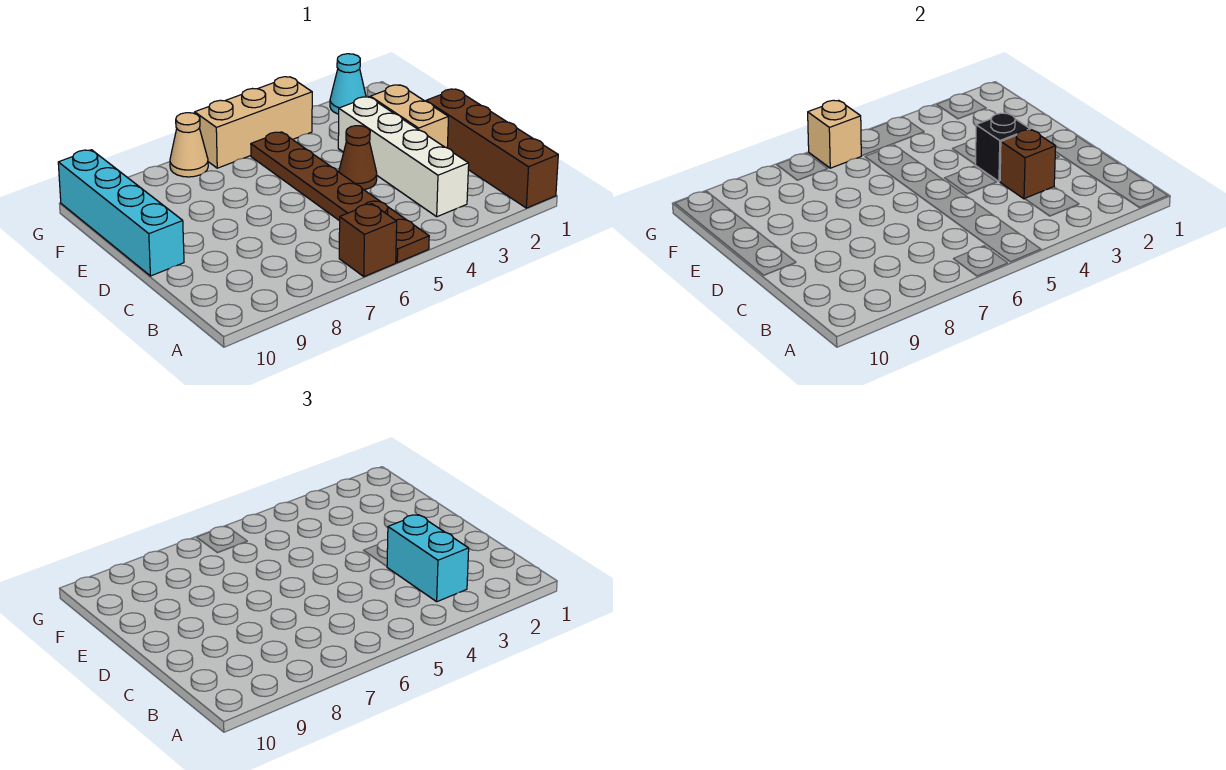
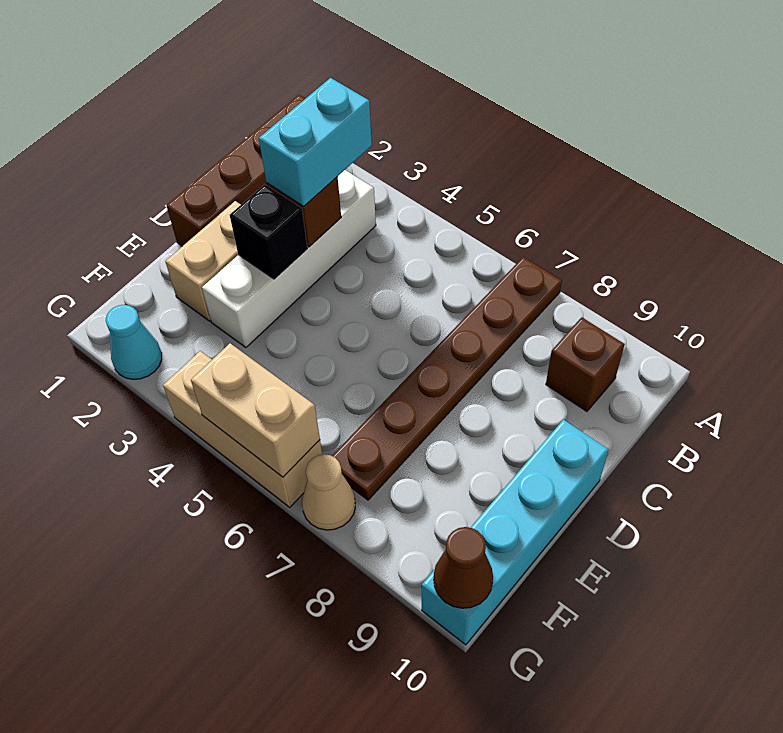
brown 1x6 plate [251,132,429,263] -> brown 1x6 plate moved to [332,257,562,500]
brown 1x1 brick [339,204,397,277] -> brown 1x1 brick moved to [546,317,625,411]
brown 1x1 cone [339,126,377,190] -> brown 1x1 cone moved to [434,527,493,608]
tan 1x1 brick [808,100,861,168] -> tan 1x2 brick [191,343,320,477]

